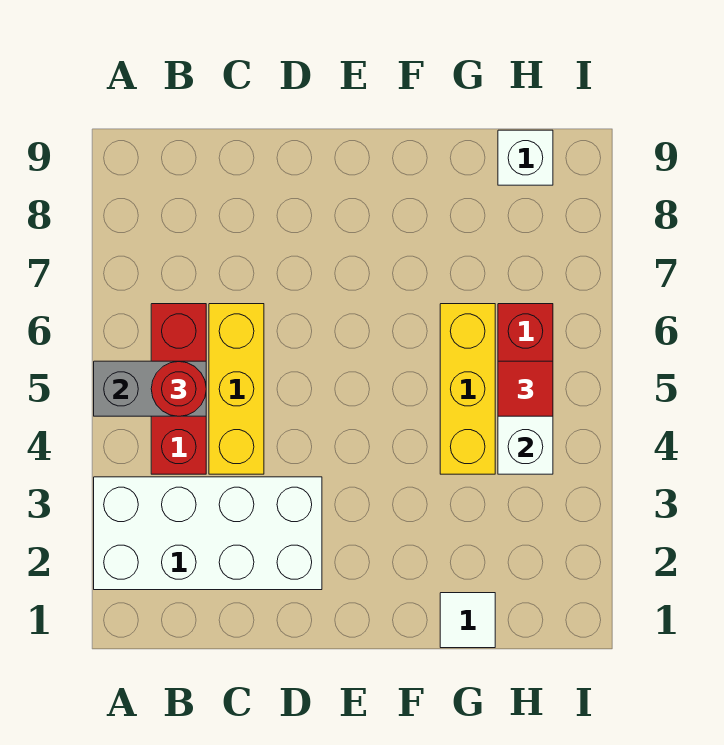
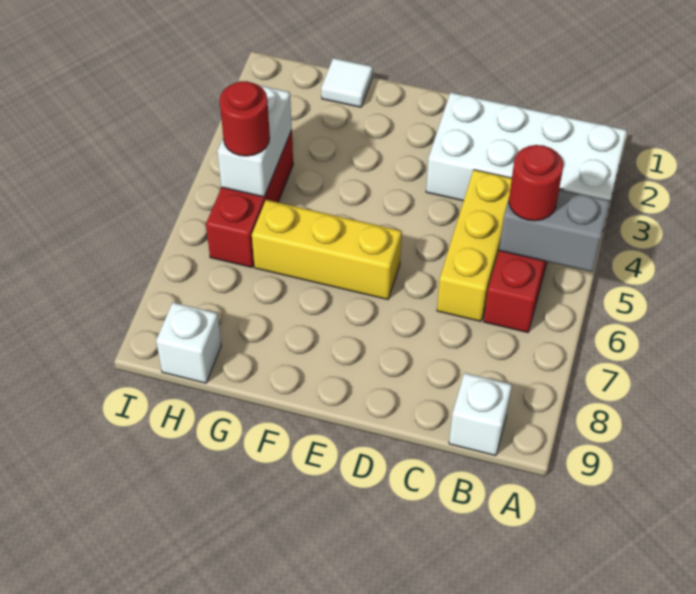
none -> white 1x1 brick [449,373,512,456]
yellow 1x3 brick [440,304,495,474] -> yellow 1x3 brick turned to [252,200,402,300]
red 1x1 tile [498,361,553,416] -> red 1x1 round brick [220,81,270,156]

